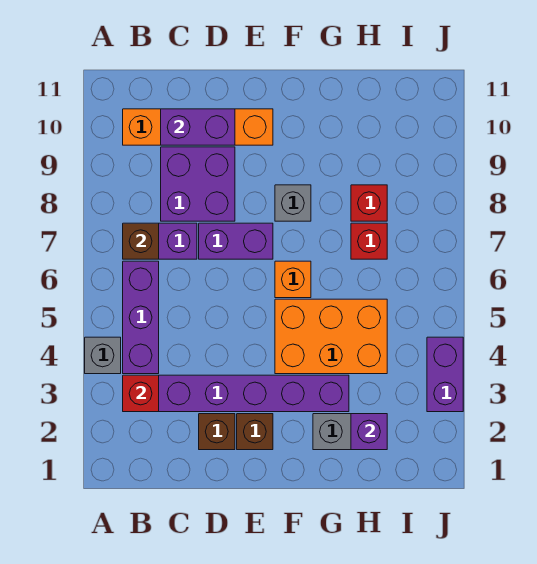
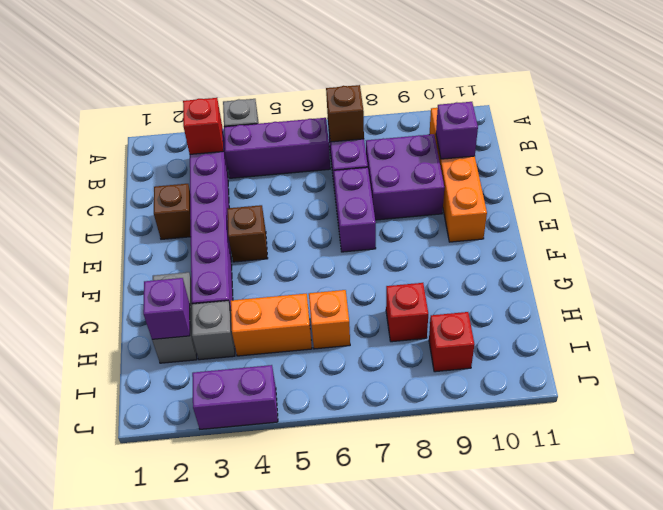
purple 1x2 brick [161,109,235,145] -> purple 1x1 brick [436,102,478,159]
brown 1x1 brick [237,414,273,450] -> brown 1x1 brick moved to [227,205,268,262]
orange 2x3 brick [275,299,387,374] -> orange 1x2 brick [231,294,312,356]
orange 1x1 brick [275,261,311,298] -> orange 1x1 brick moved to [309,290,350,349]
grey 1x1 brick [275,185,311,221] -> grey 1x1 brick moved to [192,301,235,360]
red 1x1 brick [351,223,387,259] -> red 1x1 brick moved to [429,312,474,372]

